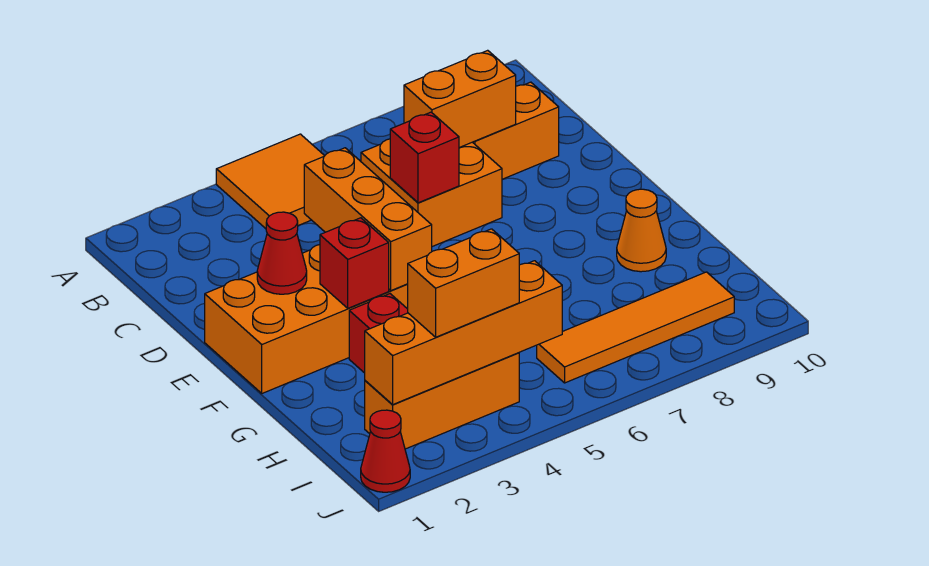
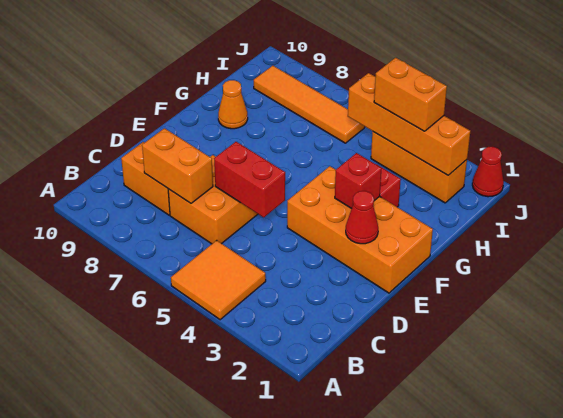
orange 1x3 brick [304,148,432,290] -> none
red 1x1 brick [390,112,459,203] -> red 1x2 brick [214,142,285,217]

